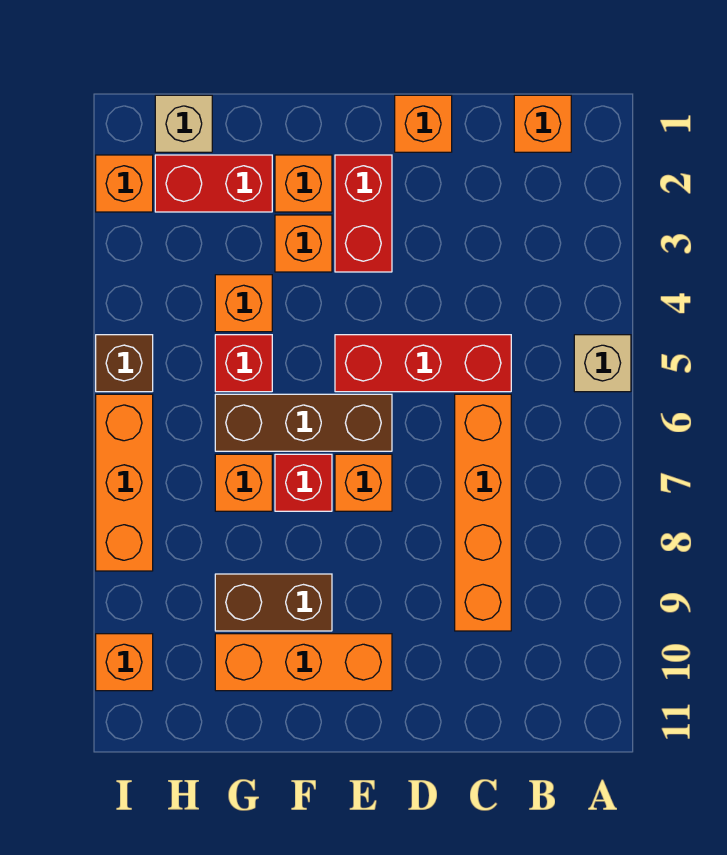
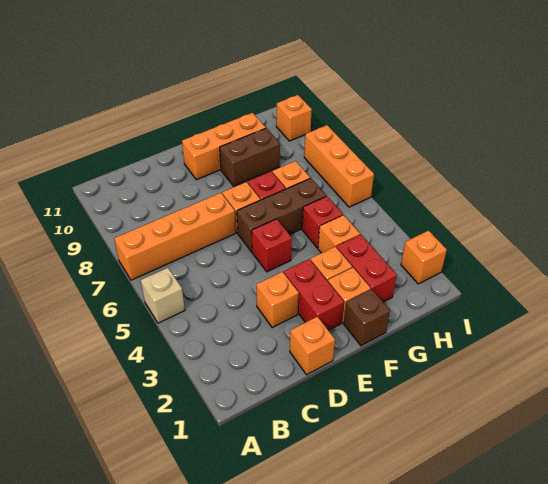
orange 1x1 brick [514,95,571,152] -> orange 1x1 brick moved to [256,272,299,328]
red 1x3 brick [335,335,511,392] -> red 1x1 brick [252,219,292,272]
orange 1x4 brick [455,394,511,631] -> orange 1x4 brick turned to [114,193,236,280]
red 1x2 brick [155,155,272,212] -> red 1x2 brick turned to [337,235,397,302]
tan 1x1 brick [155,95,212,152] -> none
brown 1x1 brick [96,335,153,392] -> brown 1x1 brick moved to [344,289,390,346]

